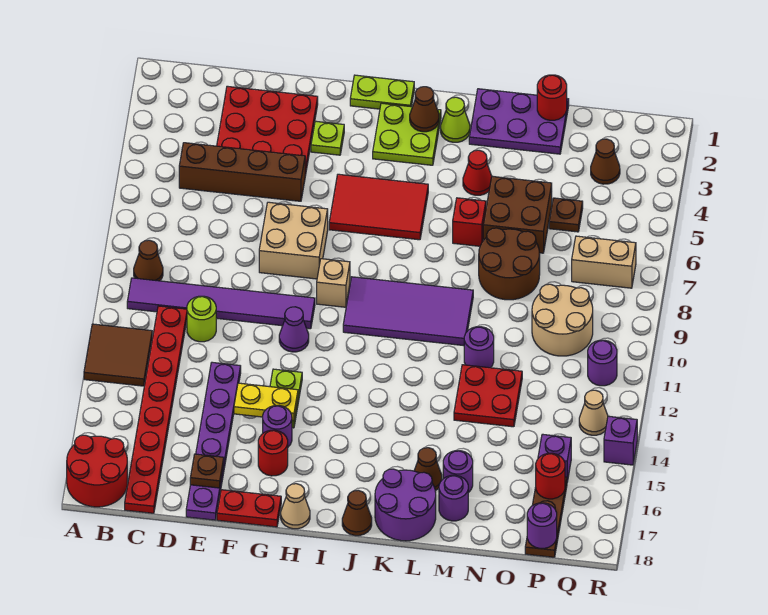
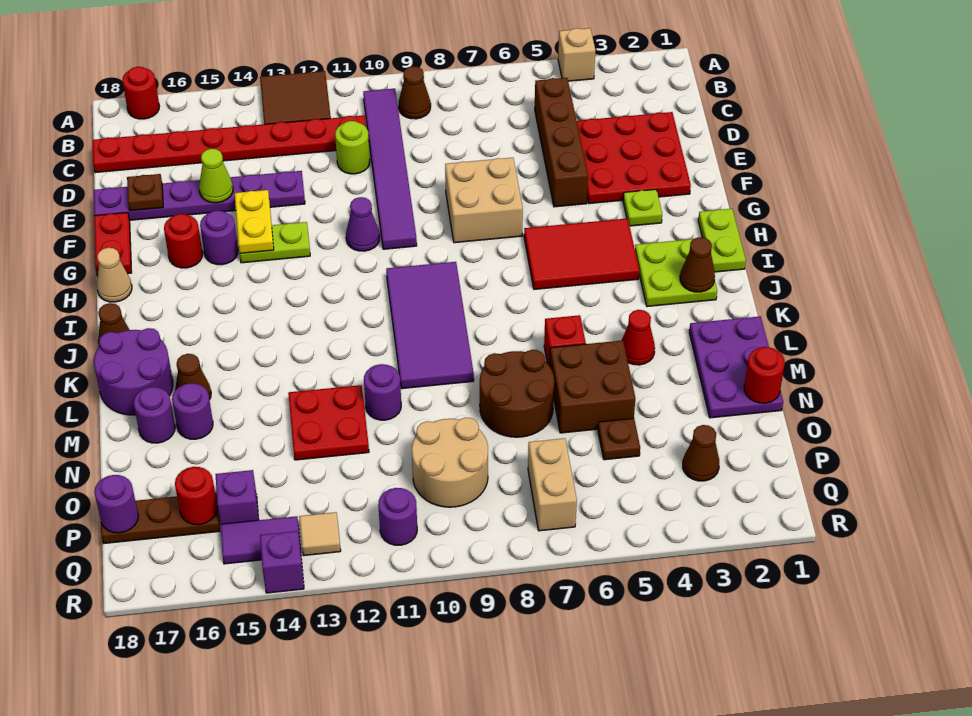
red 2x2 round brick [67,435,127,507] -> red 1x1 round brick [122,67,160,119]
red 2x3 tile [329,174,428,240] -> red 2x3 tile turned to [524,218,639,289]
tan 1x1 brick [317,259,350,307] -> tan 1x1 brick moved to [558,28,596,81]
lime 1x1 cone [441,97,470,142] -> lime 1x1 cone moved to [199,149,233,203]
tan 1x1 cone [579,390,608,435] -> tan 1x1 tile [299,512,341,556]
none -> purple 1x2 tile [220,516,301,564]

